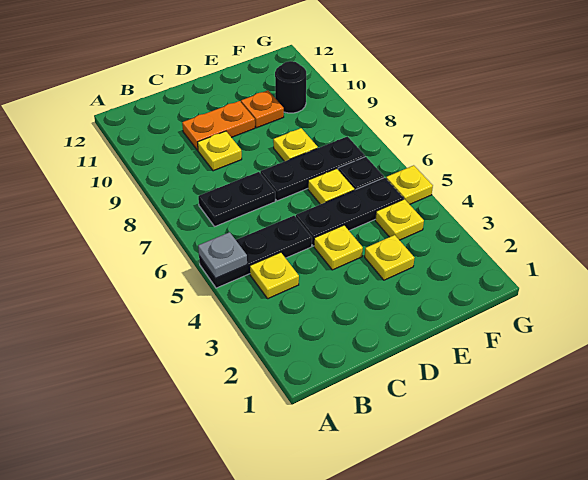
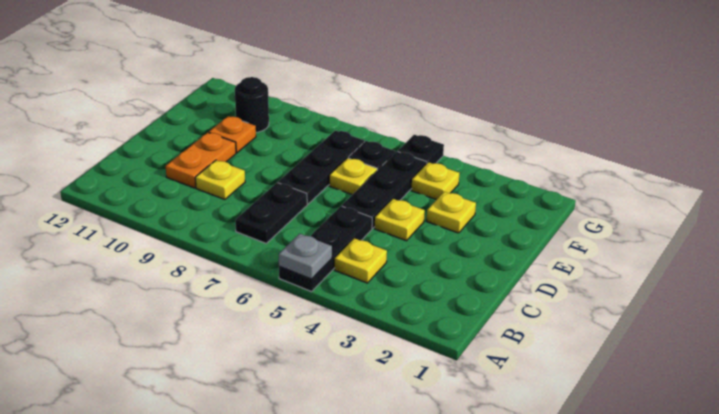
yellow 1x1 plate [273,128,318,161] -> none
yellow 1x1 plate [386,165,433,204] -> black 1x1 plate [398,135,444,164]

